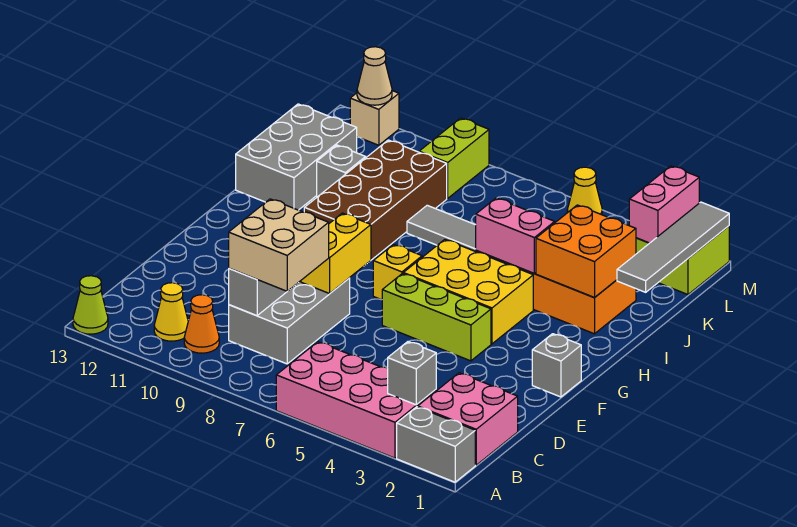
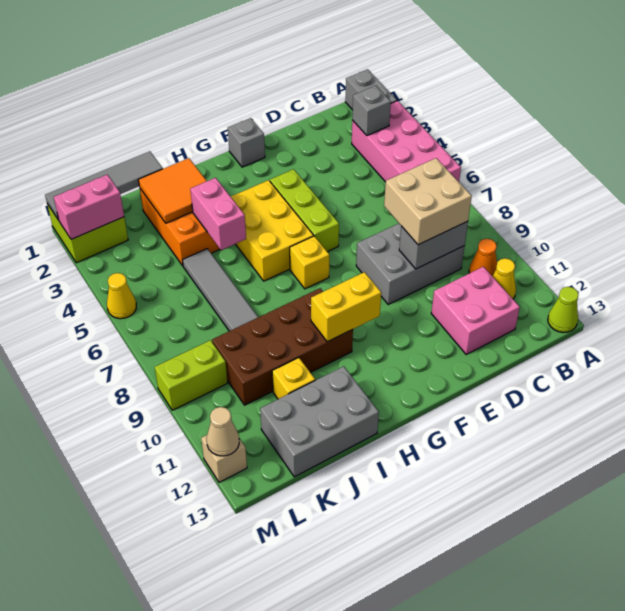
pink 2x2 brick [418,373,518,465] -> pink 2x2 brick moved to [431,267,520,354]
yellow 1x2 brick [301,213,371,294] -> yellow 1x2 brick moved to [311,272,381,342]
orange 2x2 brick [536,205,636,297] -> orange 2x2 tile [138,158,207,223]
grey 1x1 brick [317,145,366,197] -> yellow 1x1 brick [272,358,315,399]

